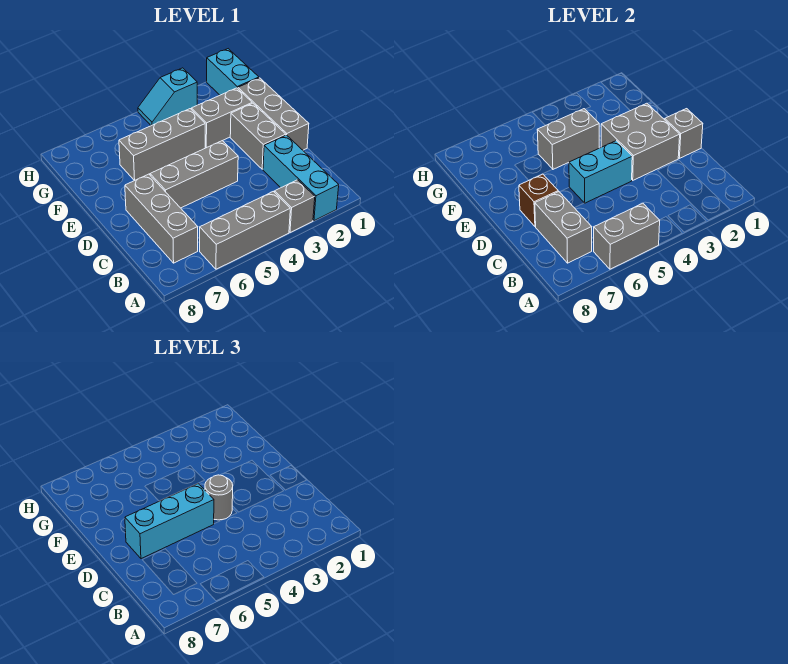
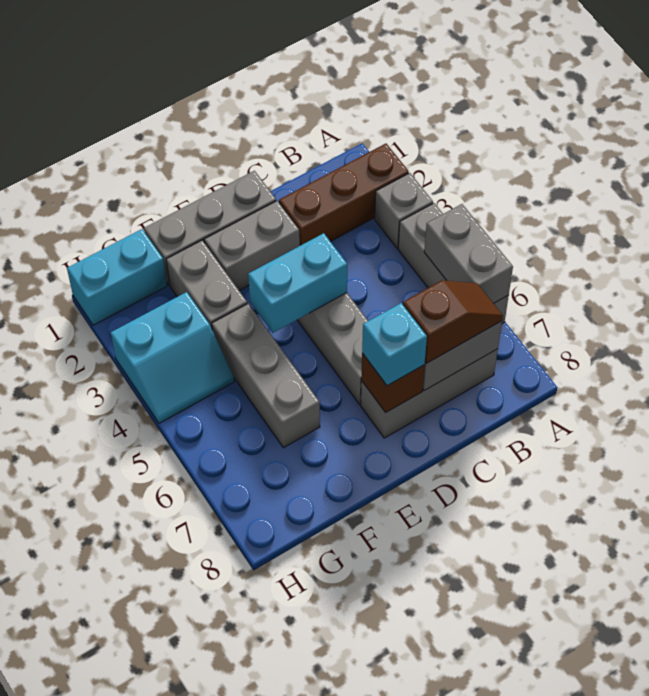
cyan 1x3 brick [263,135,339,221] -> brown 1x3 brick [279,144,409,246]
none -> brown 1x2 slope [403,280,503,363]
grey 1x1 brick [665,109,703,158] -> none
grey 2x2 brick [601,103,680,180] -> none
cyan 1x2 brick [569,141,632,203] -> cyan 1x2 brick turned to [248,233,347,333]
grey 1x1 round brick [205,475,233,520] -> none
cyan 1x3 brick [125,484,214,559] -> cyan 1x1 brick [362,303,427,386]
grey 1x2 brick [537,109,599,169] -> none
cyan 1x2 slope [138,68,197,126] -> cyan 2x2 slope [111,292,234,423]

